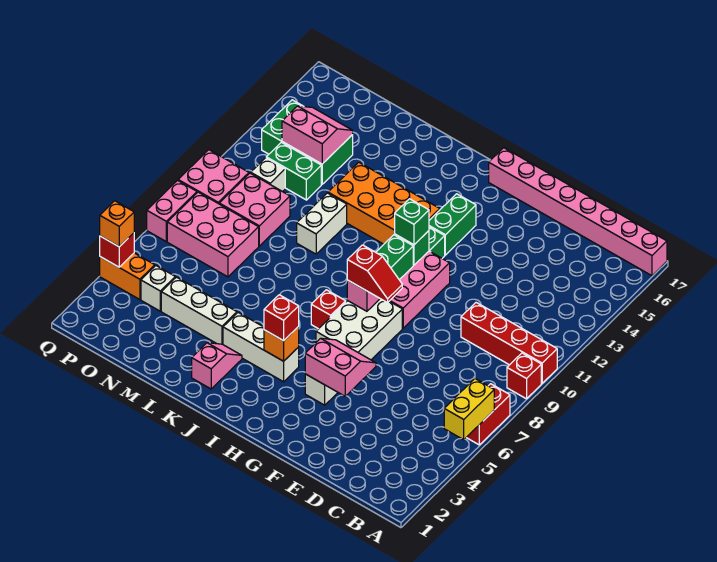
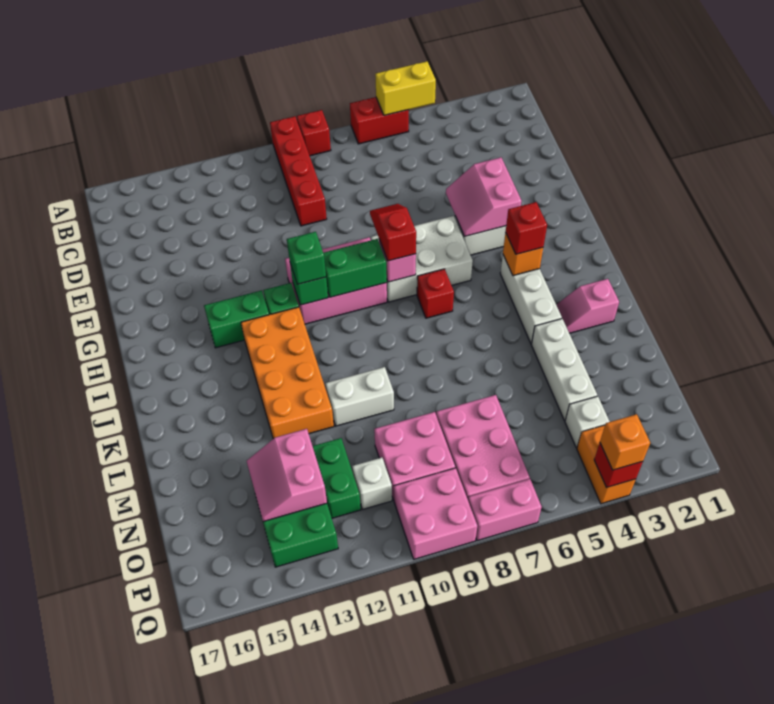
pink 1x8 brick [489,148,667,276] -> none

